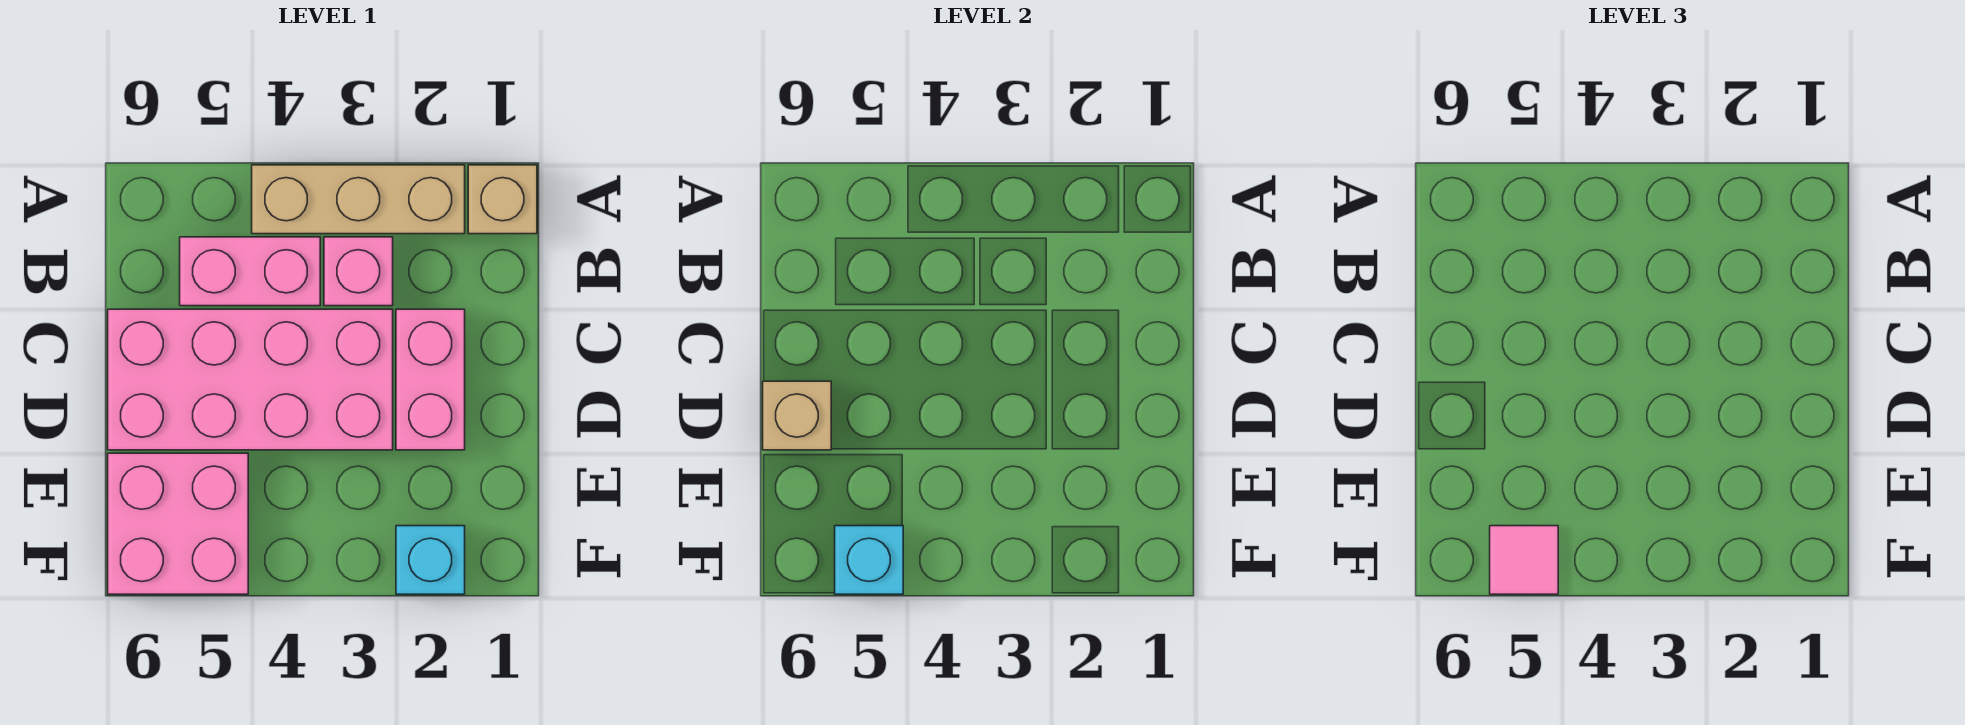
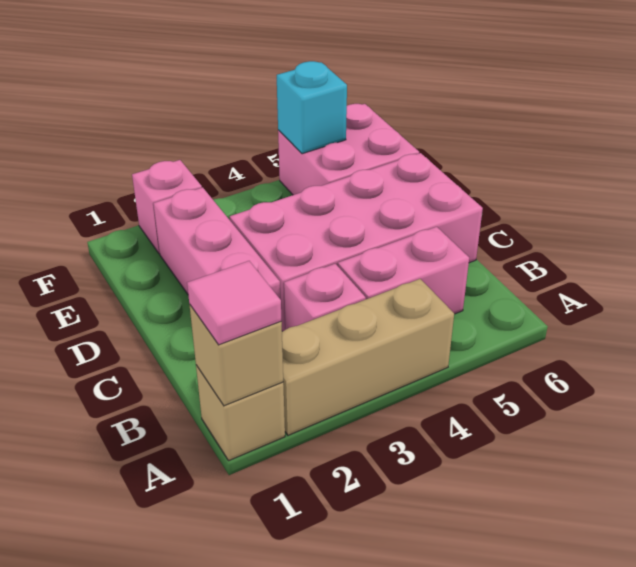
pink 1x2 brick [396,309,465,450] -> pink 1x3 brick [153,187,281,300]
tan 1x1 brick [763,381,831,450] -> tan 1x1 brick moved to [189,304,283,406]
cyan 1x1 brick [396,526,465,594] -> pink 1x1 brick [132,160,202,254]
pink 1x1 tile [1490,526,1558,594] -> pink 1x1 tile moved to [187,261,282,345]

